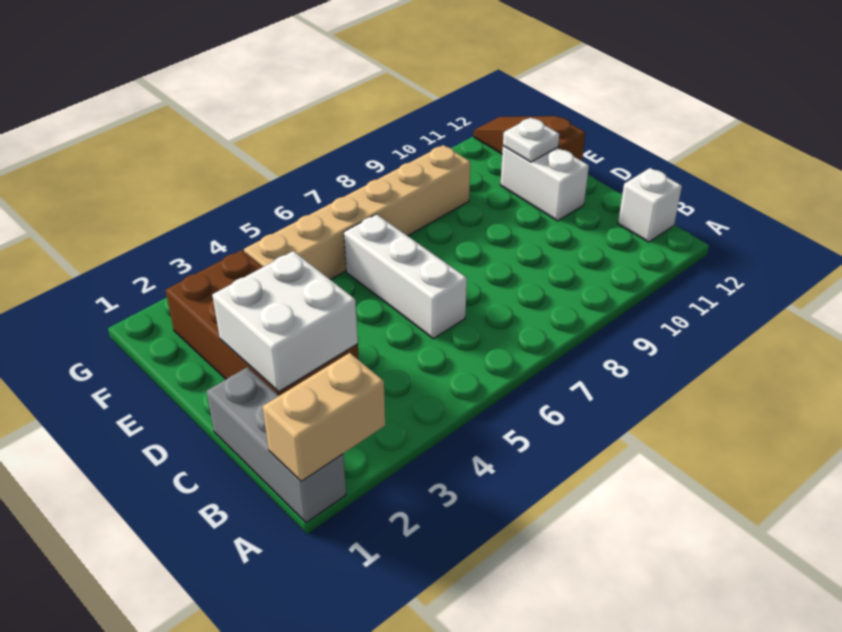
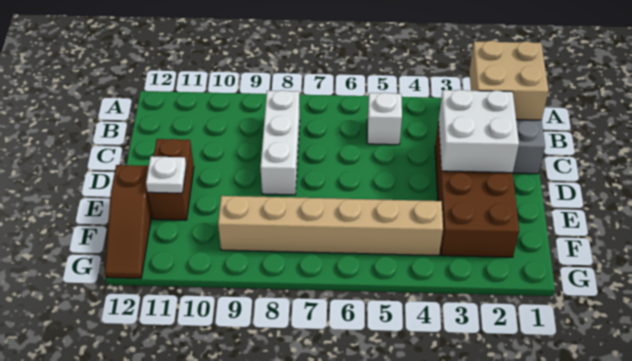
tan 1x2 brick [263,353,385,481] -> tan 2x2 brick [469,41,549,120]
white 1x1 brick [618,168,682,242] -> white 1x1 brick moved to [367,93,402,145]
white 1x3 brick [344,214,467,339] -> white 1x3 brick moved to [261,90,300,195]
white 1x2 brick [500,146,589,221] -> brown 1x2 brick [148,139,194,220]

